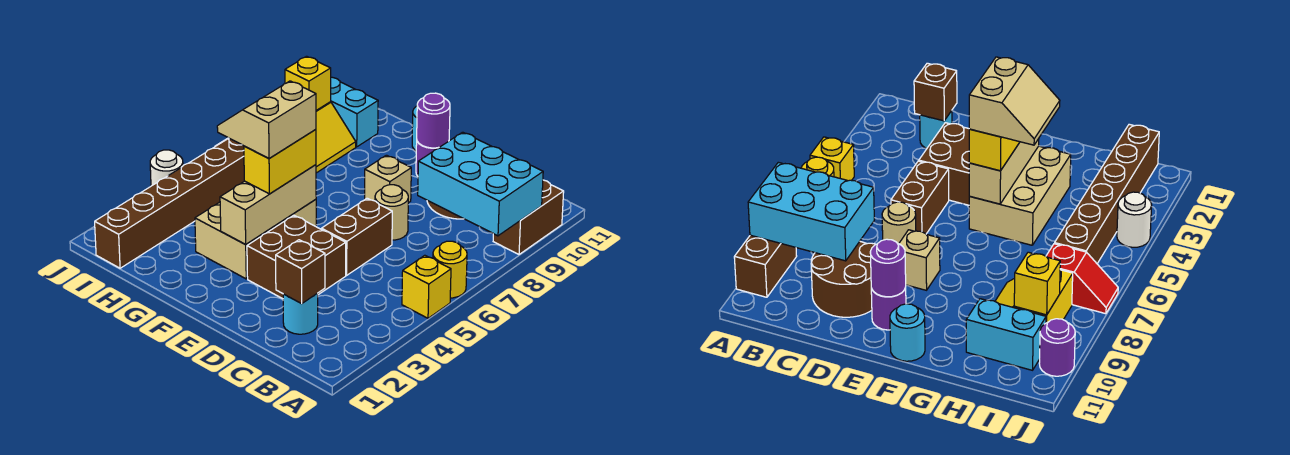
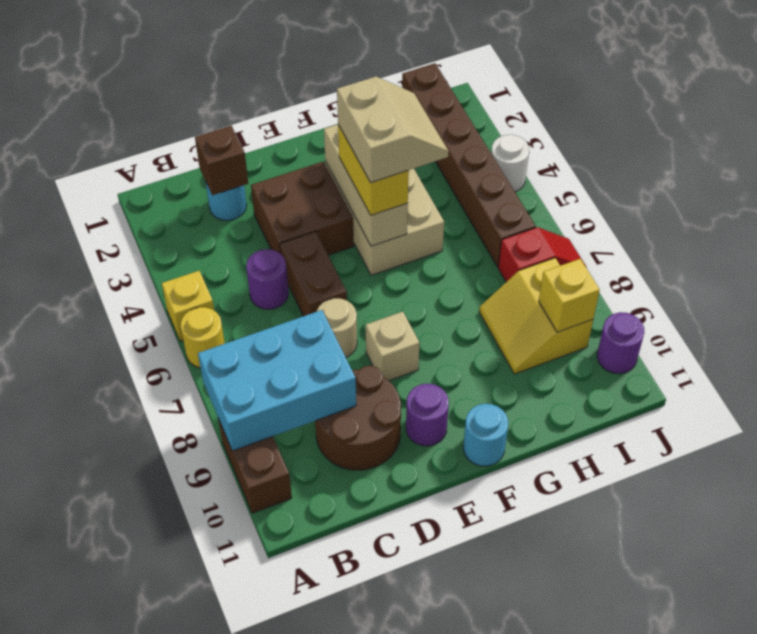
purple 1x1 round brick [417,93,450,148] -> purple 1x1 round brick moved to [246,249,289,309]
cyan 1x2 brick [331,77,378,147] -> none

